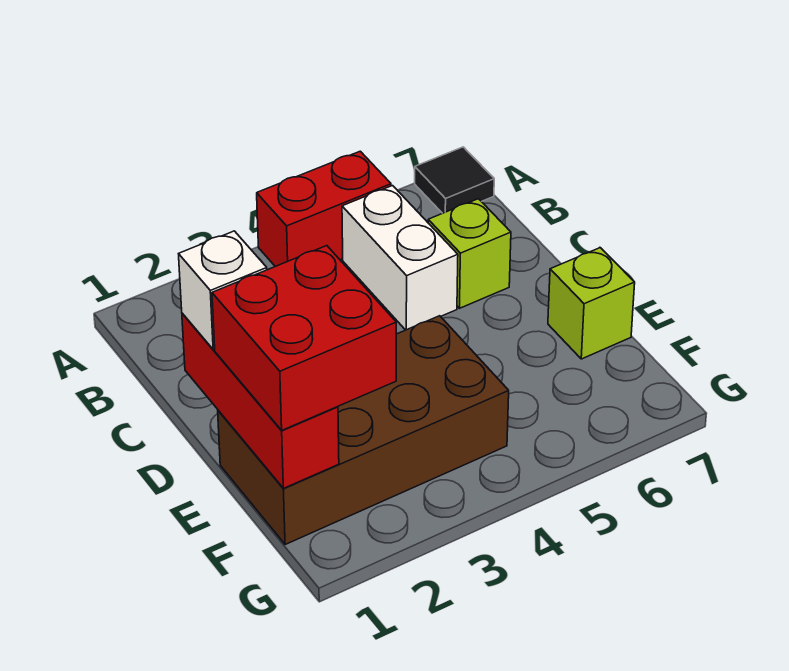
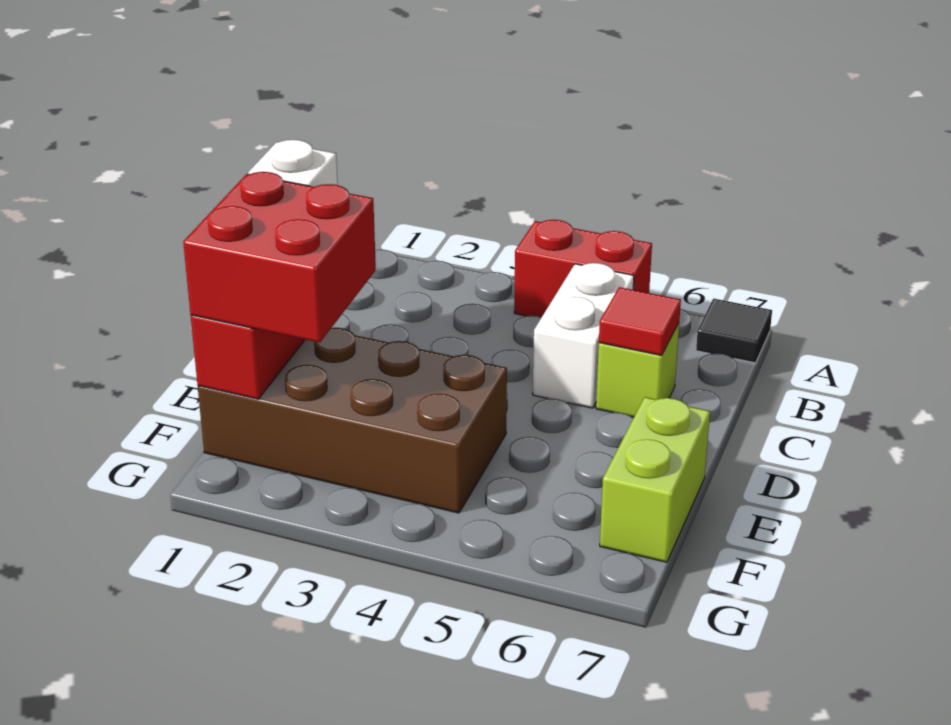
none -> red 1x1 tile [599,287,681,356]
lime 1x1 brick [548,248,635,359] -> lime 1x2 brick [600,397,710,562]

